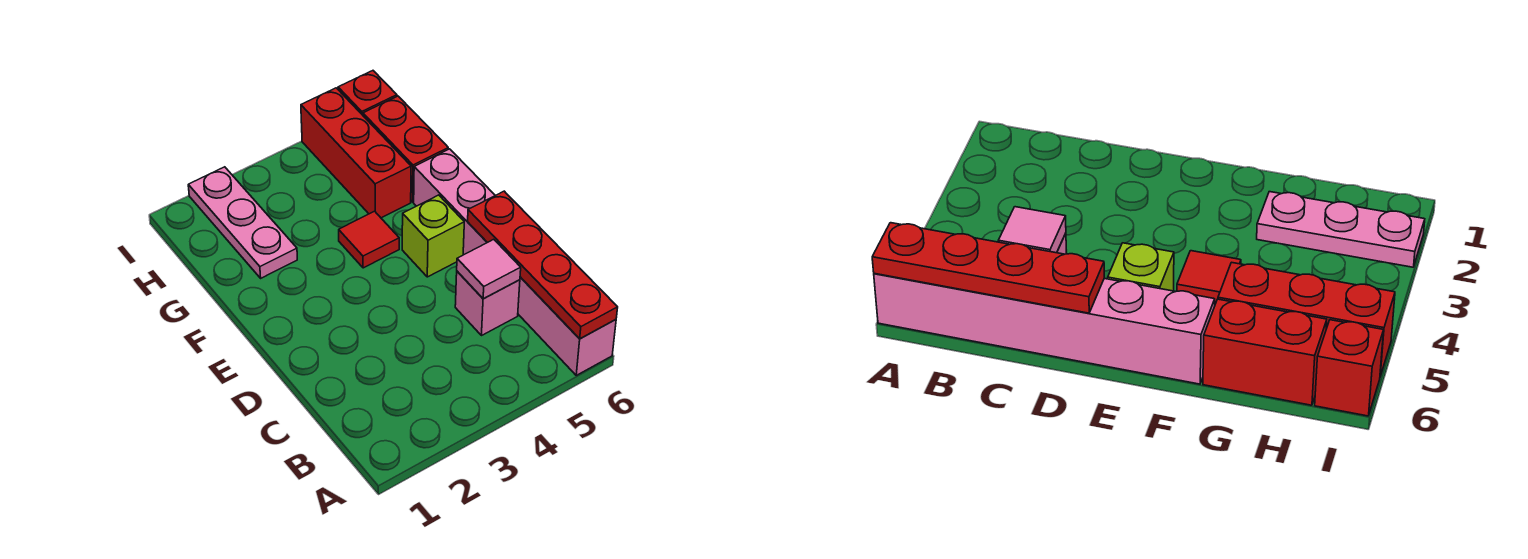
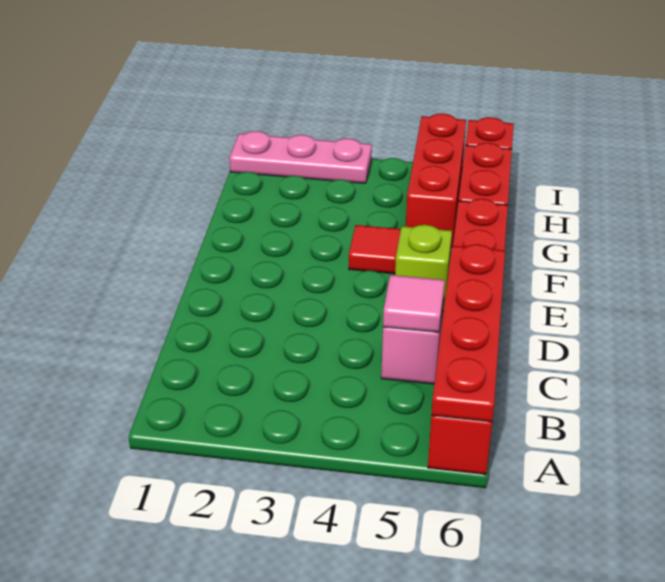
pink 1x6 brick [414,149,616,375] -> red 1x6 brick [428,199,508,474]
pink 1x3 plate [188,167,297,278] -> pink 1x3 plate turned to [230,131,372,183]

